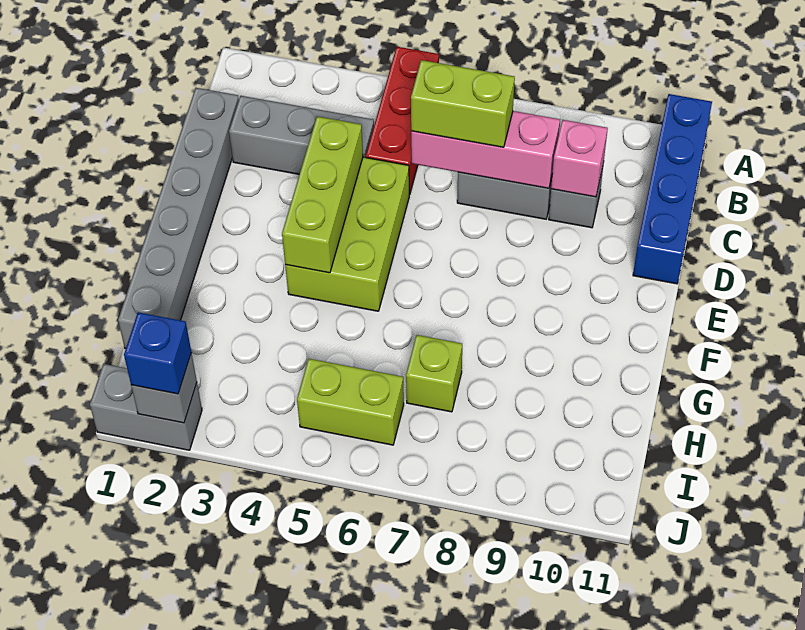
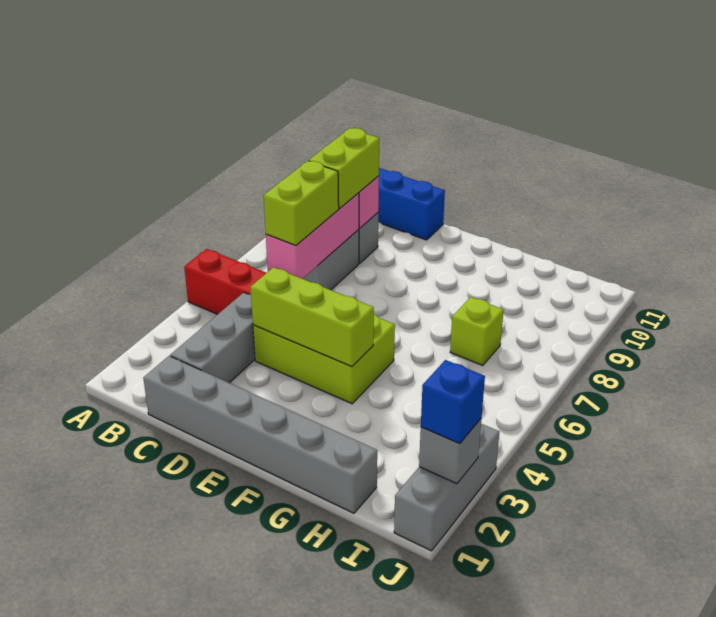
lime 1x2 brick [297,359,404,445] -> lime 1x2 brick moved to [309,128,379,209]
grey 1x2 brick [90,364,202,450] -> grey 1x3 brick [394,424,499,551]

